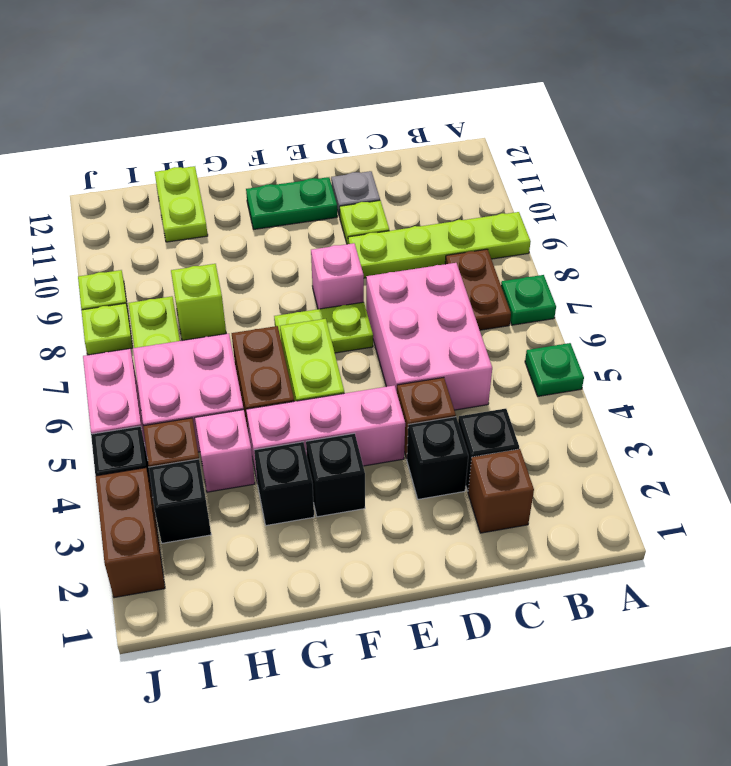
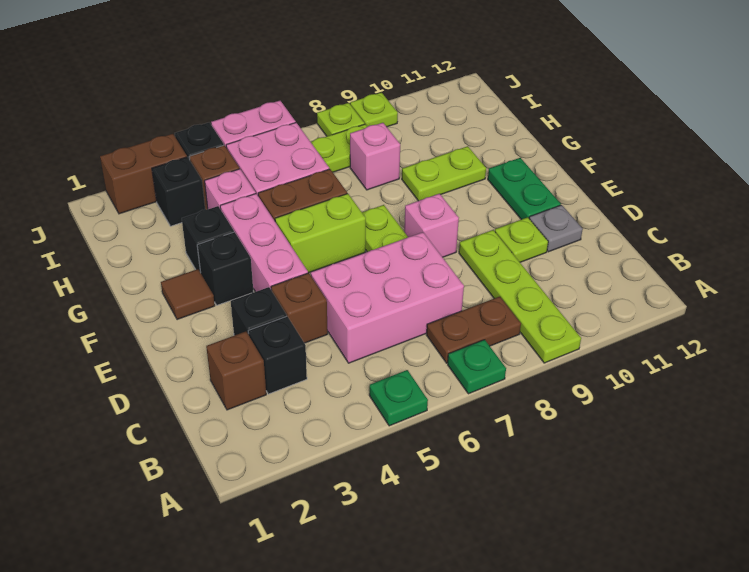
none -> brown 1x1 tile [161,269,215,320]
lime 1x1 brick [171,264,226,341] -> pink 1x1 brick [350,123,400,190]
lime 1x2 plate [155,166,208,242] -> lime 1x2 plate moved to [402,146,486,201]

